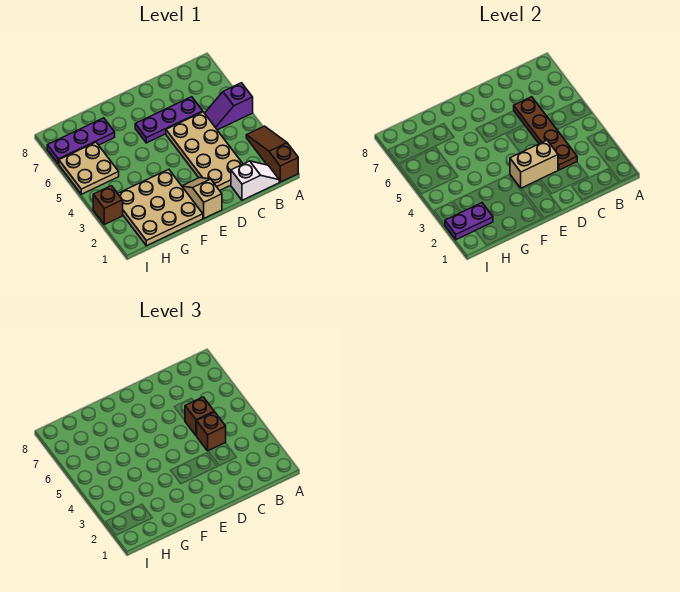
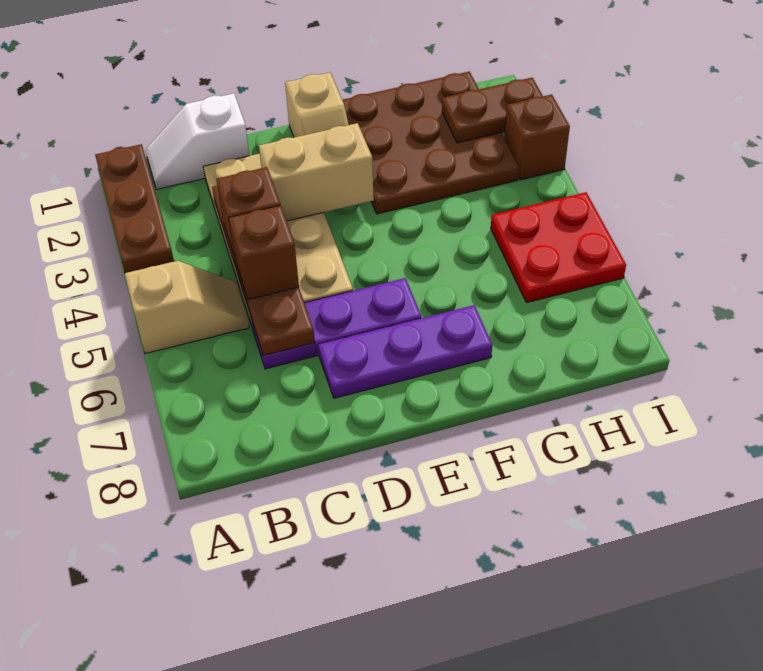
brown 1x3 slope [246,126,298,182] -> brown 1x3 plate [95,144,174,273]
purple 1x2 slope [205,83,253,130] -> tan 1x2 slope [125,261,249,354]
tan 3x3 plate [118,169,203,246] -> brown 3x3 plate [343,72,519,214]
purple 1x3 plate [47,118,115,164] -> purple 1x3 plate moved to [318,305,492,398]
purple 1x2 plate [445,203,493,240] -> brown 1x2 plate [442,78,543,143]
tan 2x2 plate [59,142,119,194] -> red 2x2 plate [491,192,626,303]

